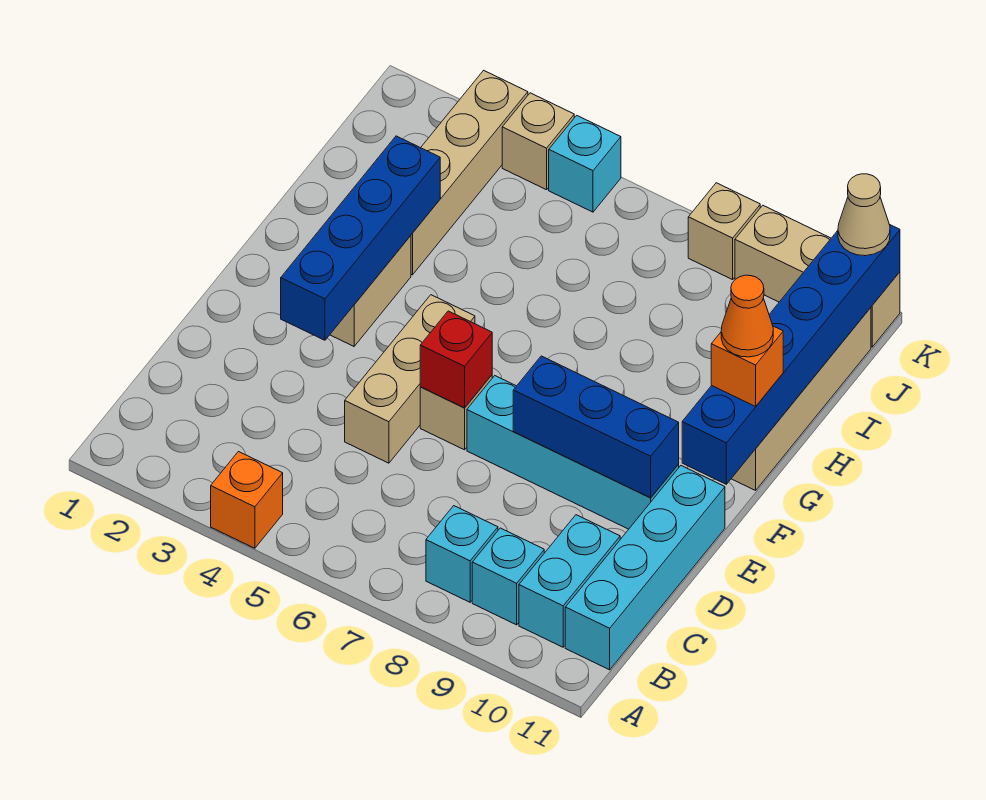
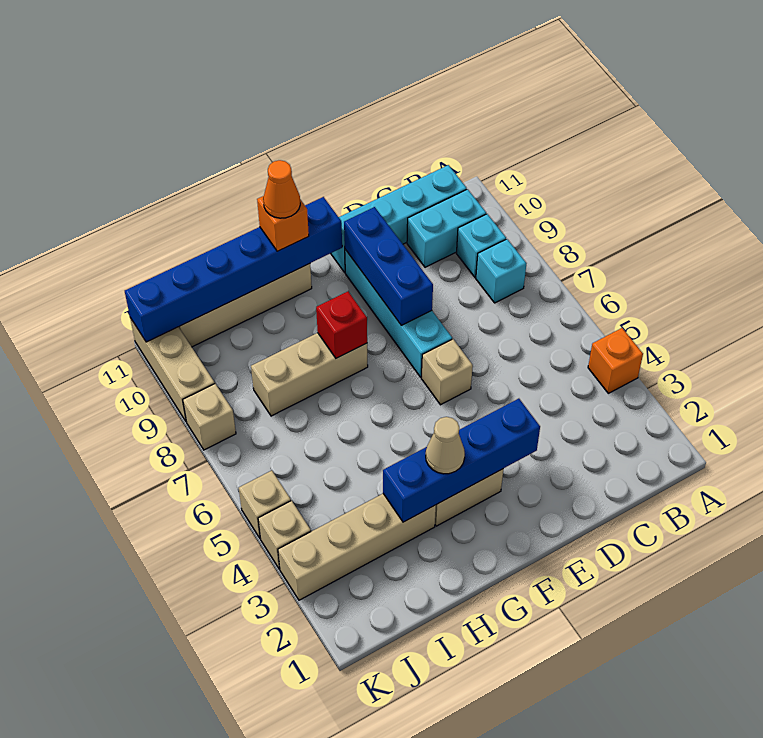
tan 1x3 brick [345,295,475,463] -> tan 1x3 brick moved to [251,333,368,416]
red 1x1 brick [420,311,492,408] -> red 1x1 brick moved to [316,292,367,358]
cyan 1x1 brick [549,115,621,212] -> tan 1x1 brick [239,471,291,538]
tan 1x1 cone [838,174,890,256] -> tan 1x1 cone moved to [426,417,465,474]

